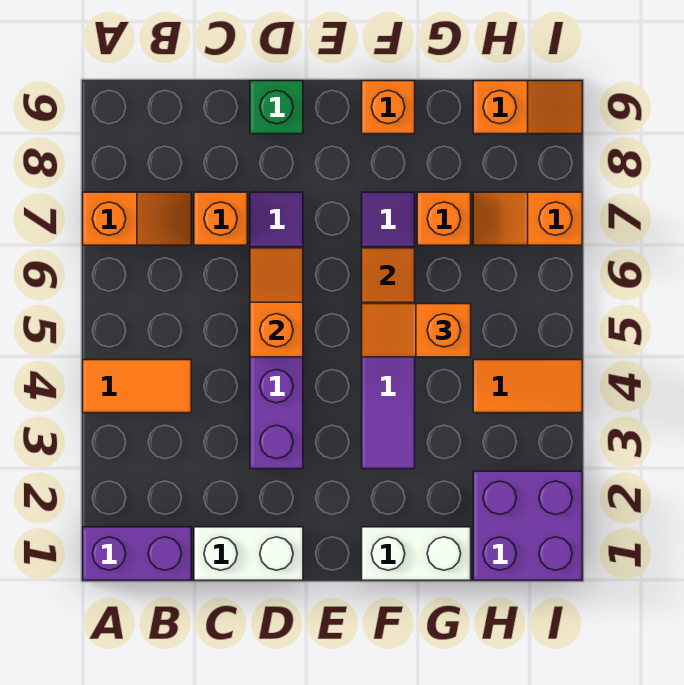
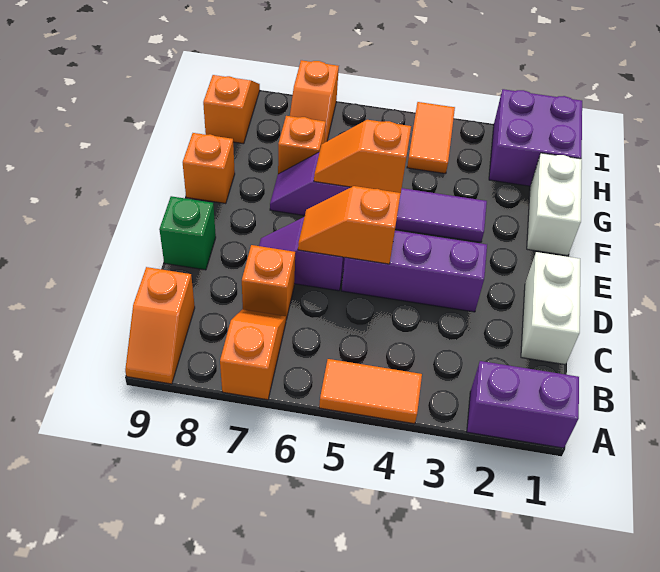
purple 1x2 brick [83,527,191,580] -> purple 1x2 brick turned to [467,361,579,448]
orange 1x2 tile [83,360,191,413] -> orange 1x2 tile turned to [319,359,422,424]
orange 1x2 slope [362,304,471,357] -> orange 1x2 slope moved to [125,267,195,384]

